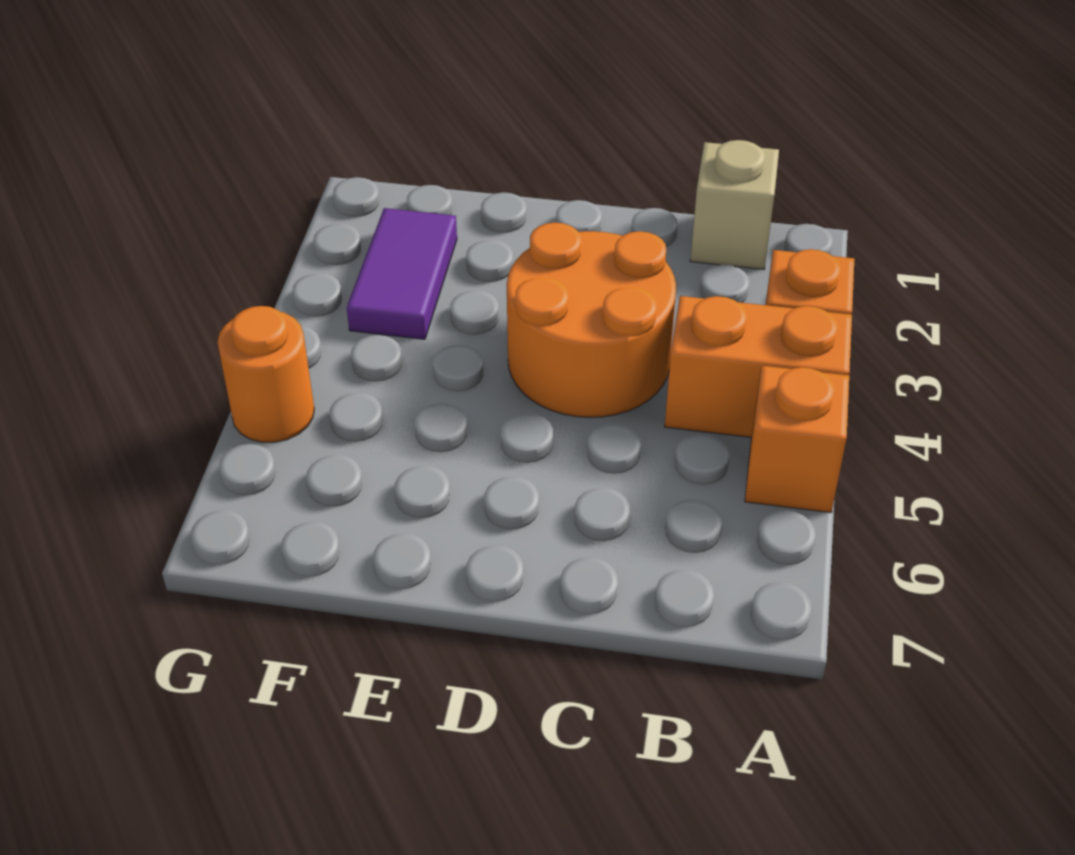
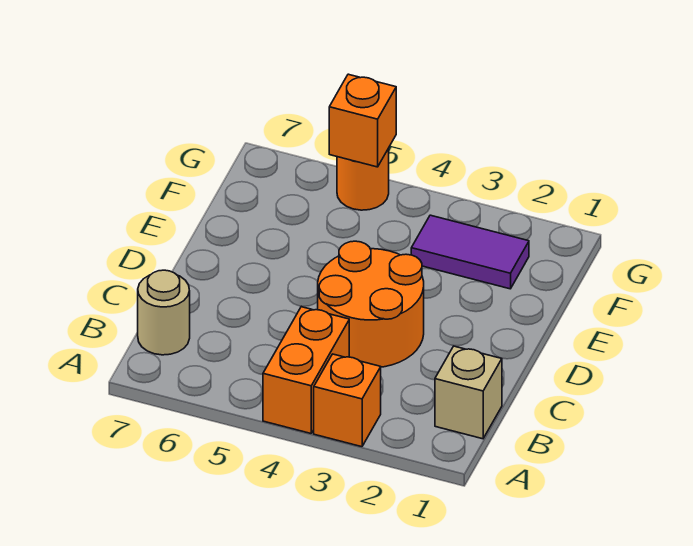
orange 1x1 brick [745,366,849,513] -> orange 1x1 brick moved to [329,74,396,167]
none -> tan 1x1 round brick [138,270,190,355]

